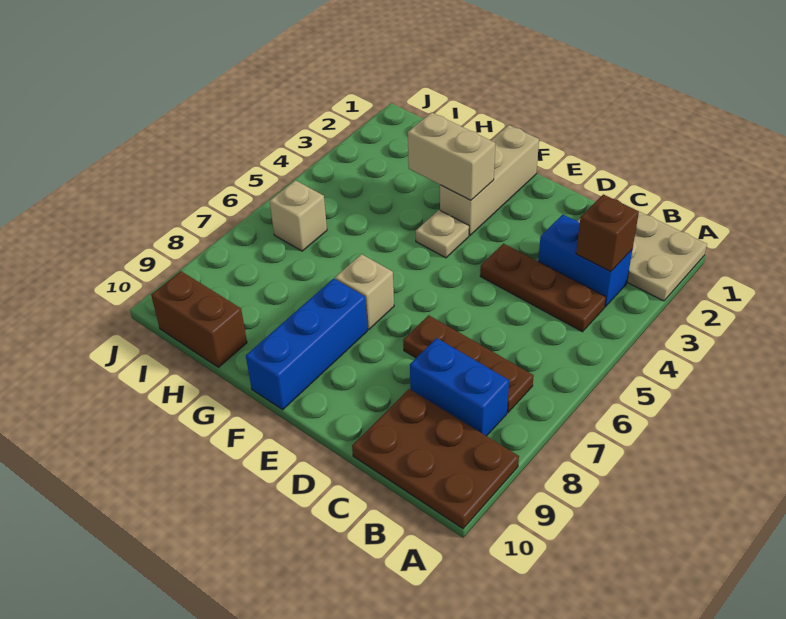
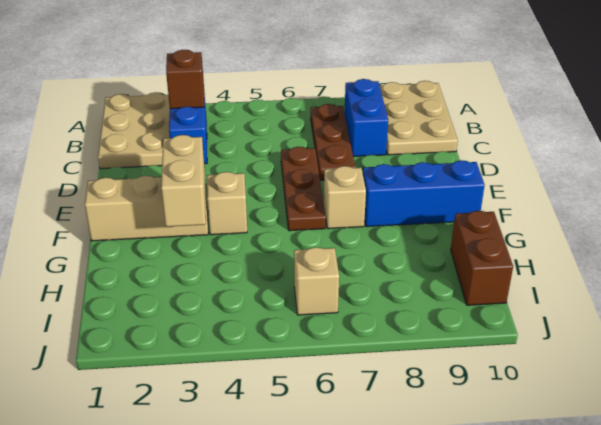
brown 2x3 plate [352,389,519,529] -> tan 2x3 plate [380,81,458,155]
brown 1x3 plate [480,244,606,332] -> brown 1x3 plate moved to [281,147,326,231]
tan 1x1 plate [416,210,469,258] -> tan 1x1 brick [207,172,247,235]

